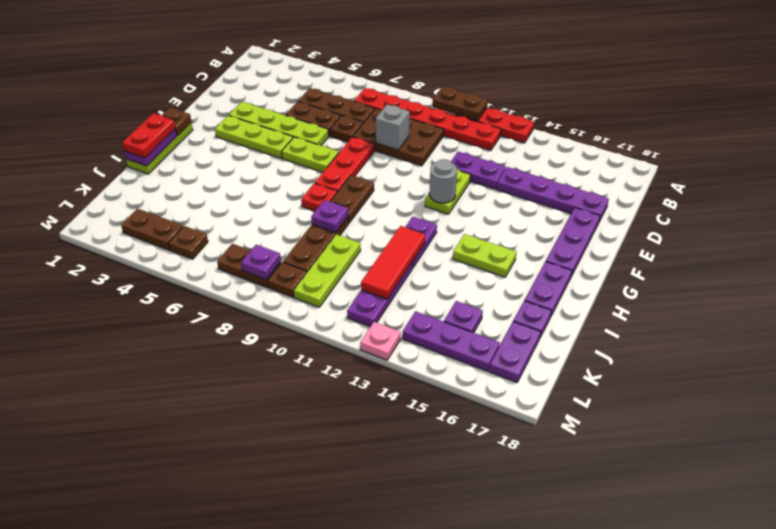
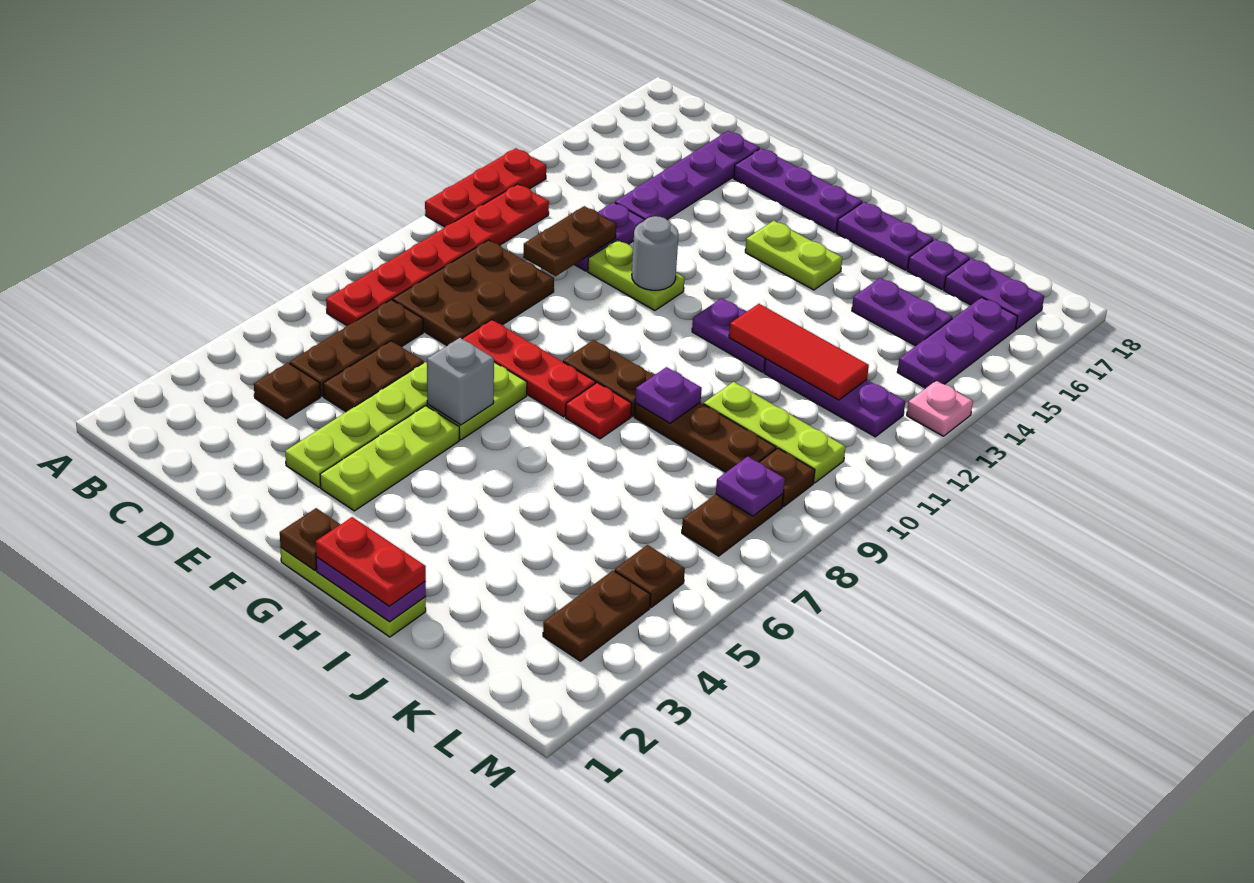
brown 1x2 plate [432,86,488,121] -> brown 1x2 plate moved to [523,206,616,276]
brown 1x1 plate [330,115,363,142] -> brown 1x1 plate moved to [254,363,320,419]
grey 1x1 brick [376,105,410,150] -> grey 1x1 brick moved to [427,338,494,425]
lime 1x2 plate [453,234,517,277] -> lime 1x2 plate turned to [745,221,842,290]
purple 1x1 plate [444,301,483,333] -> purple 1x2 plate [852,278,952,346]

